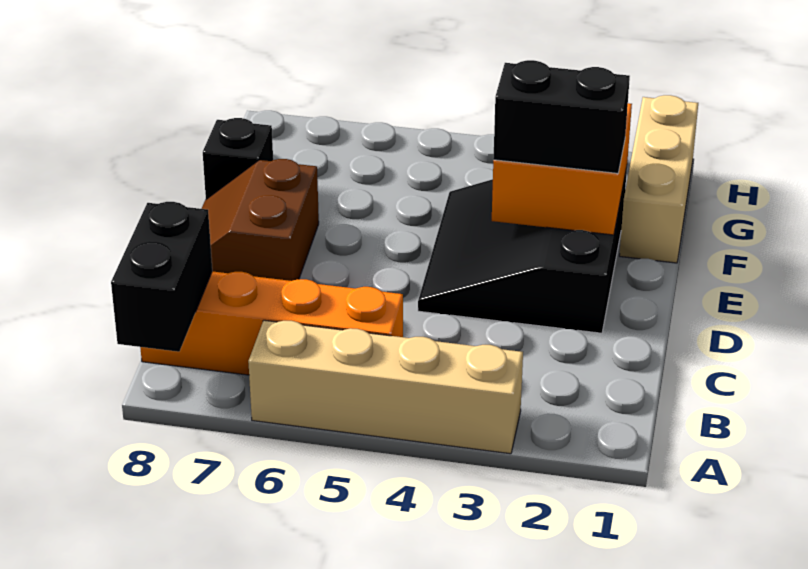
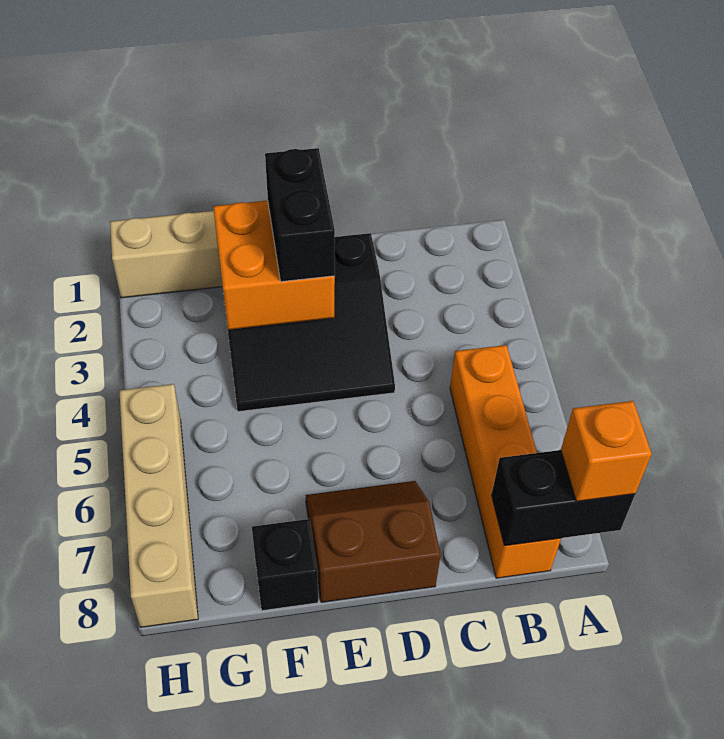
tan 1x4 brick [248,320,523,454] -> tan 1x4 brick moved to [119,384,198,627]
none -> orange 1x1 brick [561,401,652,501]
brown 2x2 slope [202,159,319,281] -> brown 2x2 slope turned to [305,481,441,602]

